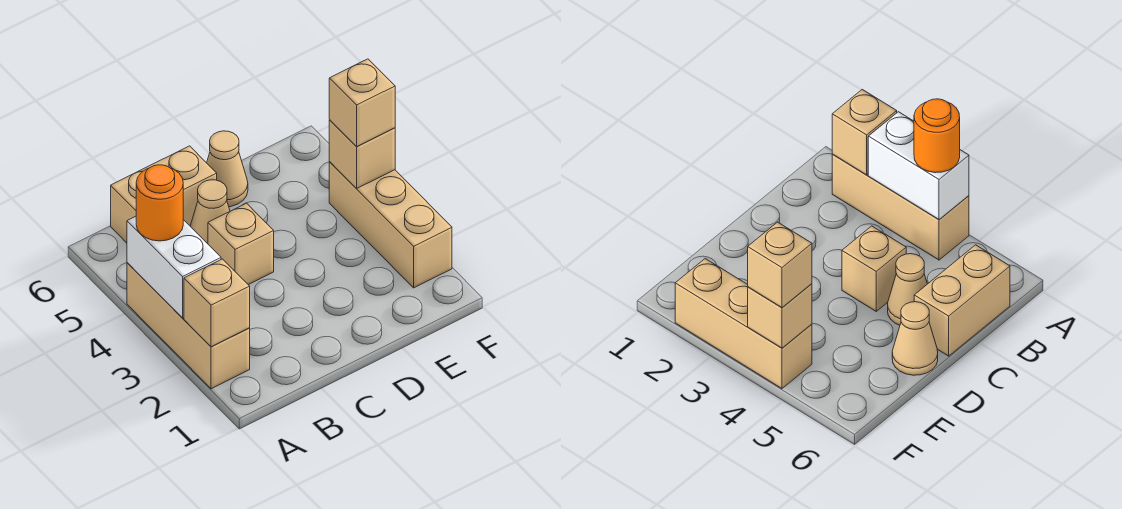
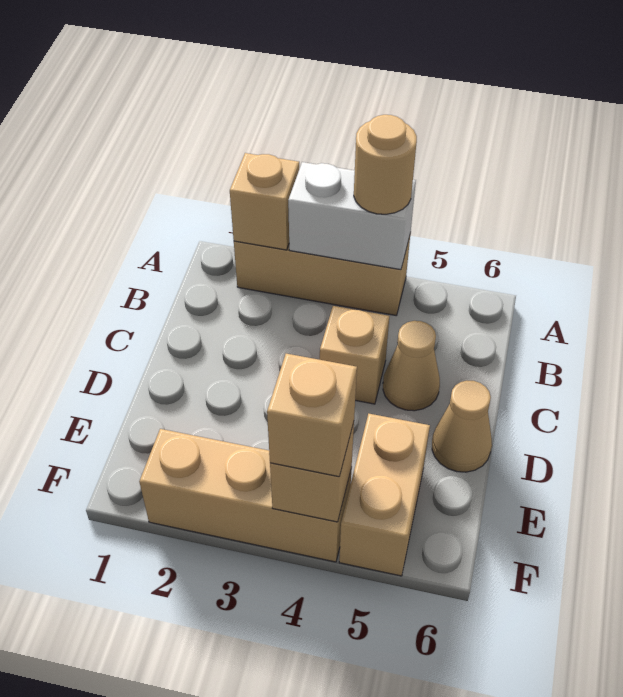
orange 1x1 round brick [136,165,183,241] -> tan 1x1 round brick [354,115,417,214]
tan 1x2 brick [111,146,217,243] -> tan 1x2 brick moved to [339,414,430,576]

